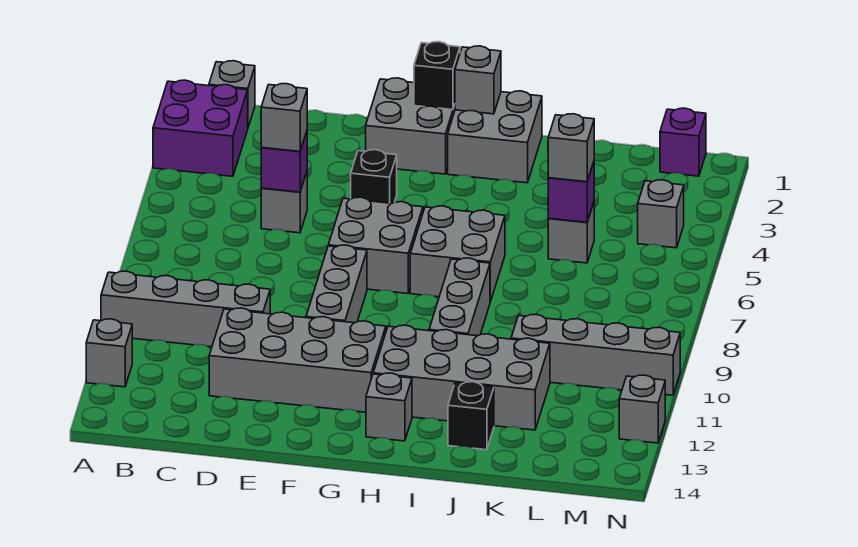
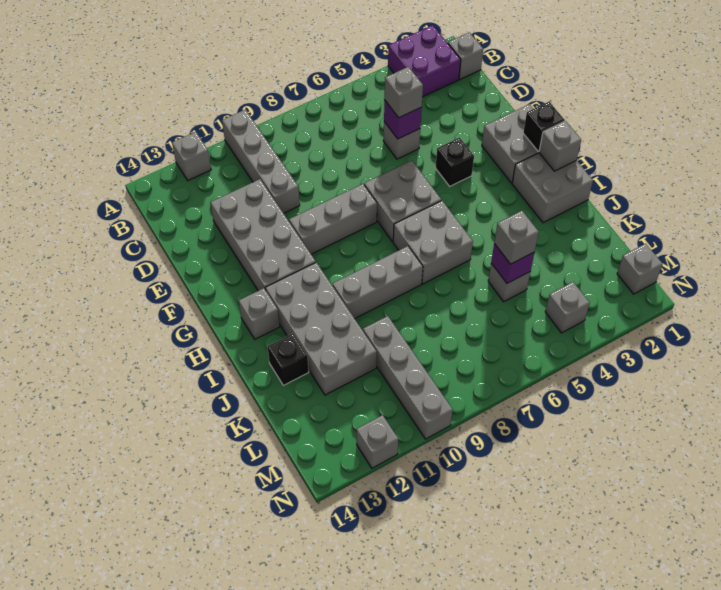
purple 1x1 brick [660,108,706,176] -> grey 1x1 brick [617,244,663,294]

